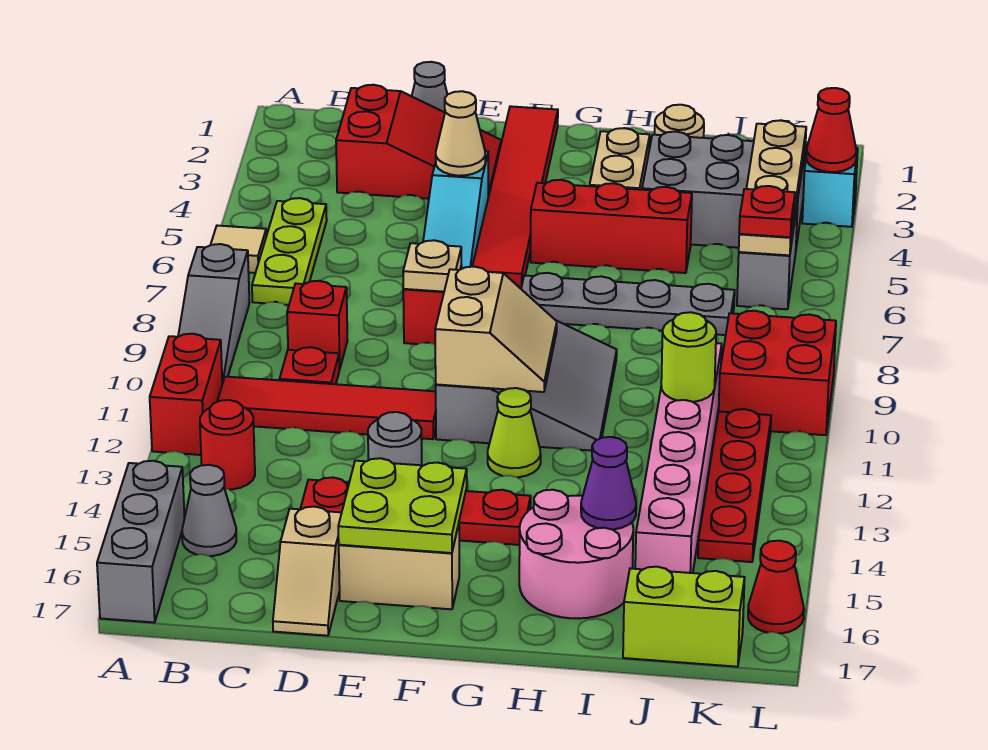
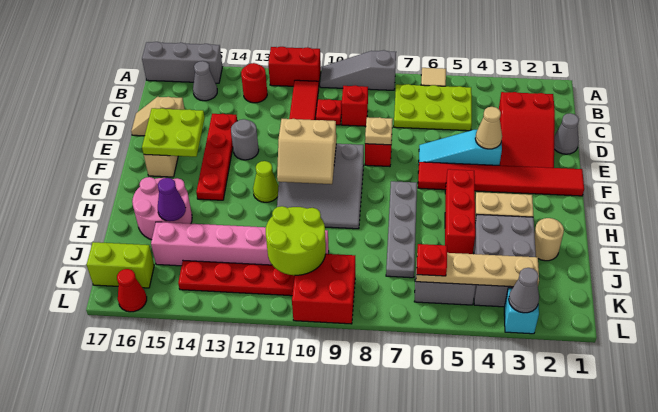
lime 1x3 plate [252,198,327,305] -> lime 2x3 plate [394,84,472,131]
lime 1x1 round brick [661,312,716,402] -> lime 2x2 round brick [266,206,326,275]
lime 1x2 brick [623,567,745,667] -> lime 1x2 brick turned to [87,242,154,288]
red 1x1 cone [806,88,857,172] -> grey 1x1 cone [509,268,539,313]

